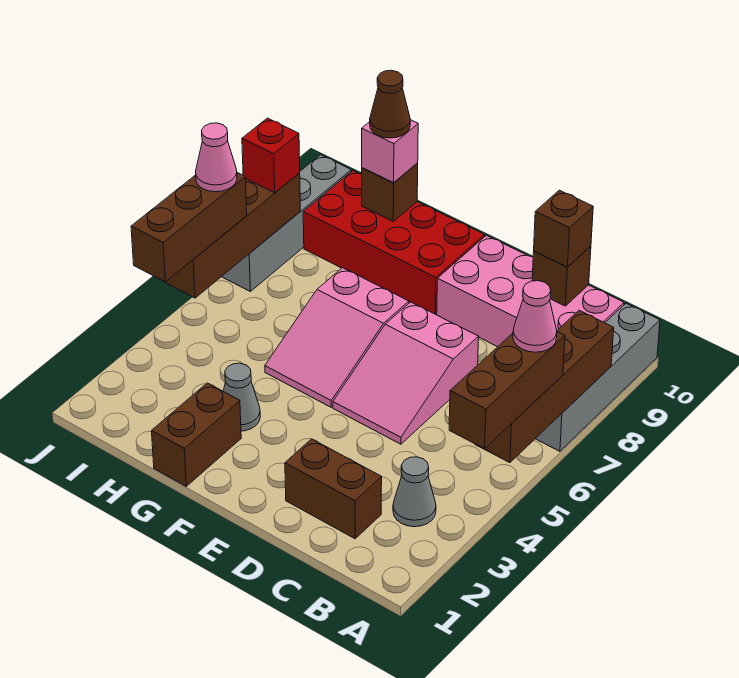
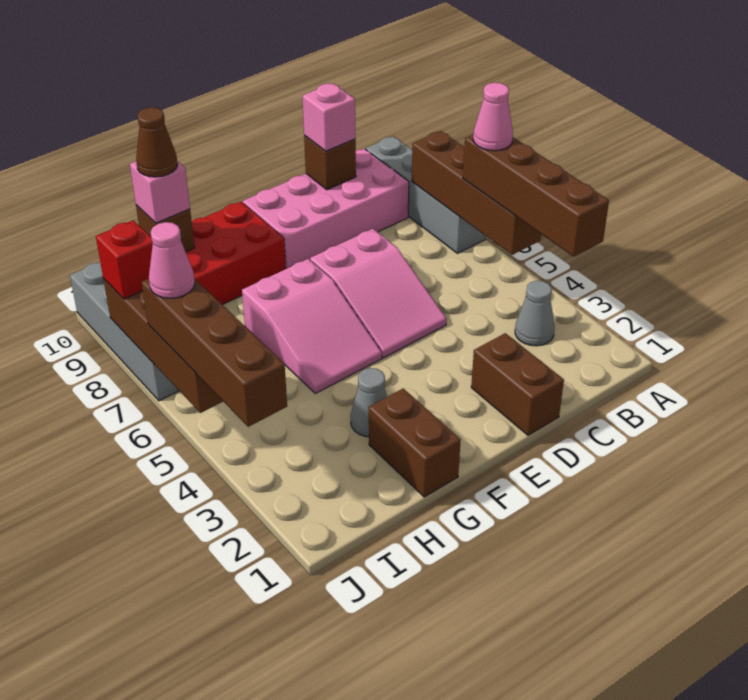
brown 1x3 brick [449,332,565,449] -> brown 1x4 brick [463,135,609,257]
brown 1x2 brick [285,439,382,539] -> brown 1x2 brick turned to [471,333,564,435]
brown 1x1 brick [534,190,593,267] -> pink 1x1 brick [303,83,355,151]
brown 1x3 brick [131,173,247,282] -> brown 1x4 brick [142,278,287,427]

